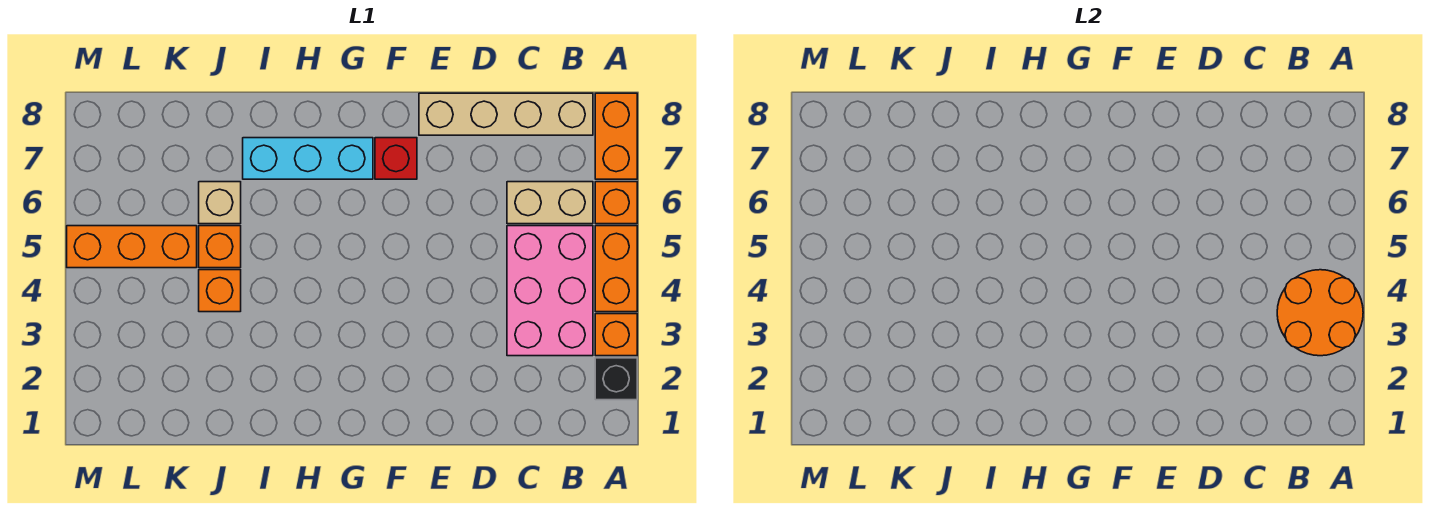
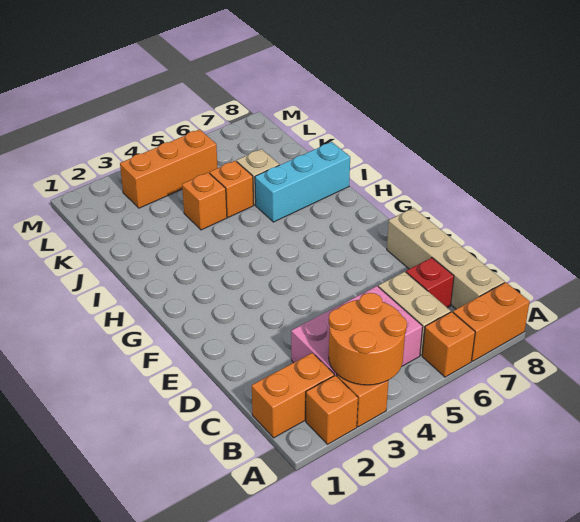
black 1x1 brick [595,358,637,400] -> orange 1x1 brick [306,375,358,444]
orange 1x2 brick [595,226,637,312] -> orange 1x2 brick moved to [252,353,334,438]
red 1x1 brick [375,138,417,179] -> red 1x1 brick moved to [406,258,454,308]
cyan 1x3 brick [243,138,373,179] -> cyan 1x3 brick turned to [255,142,350,222]
orange 1x3 brick [67,226,197,268] -> orange 1x3 brick turned to [120,129,218,208]

